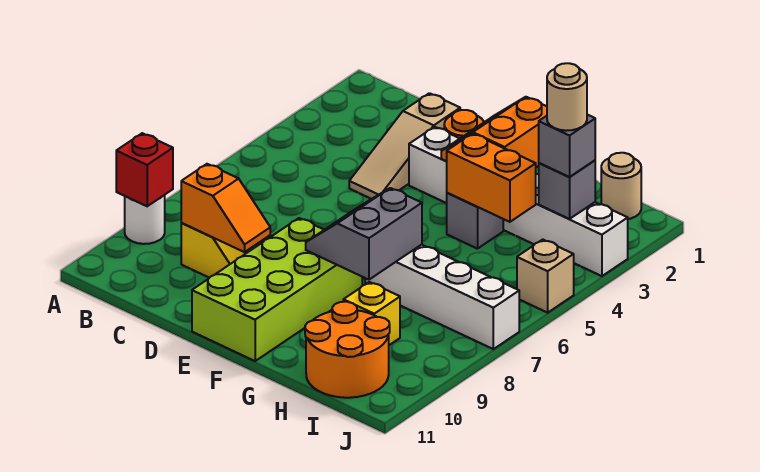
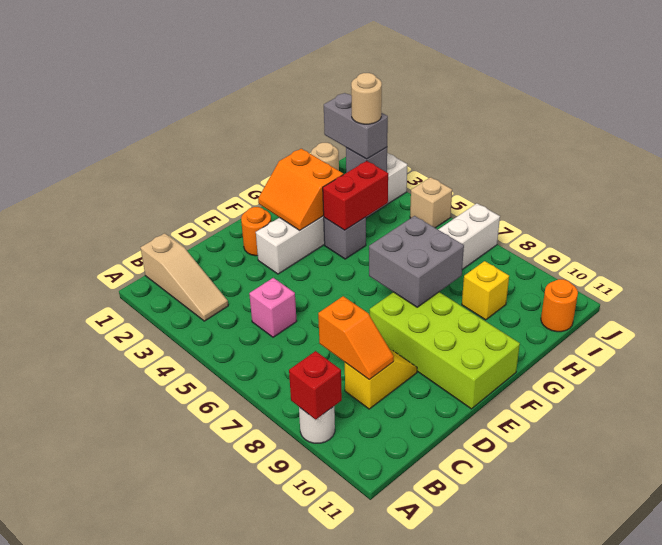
none -> pink 1x1 brick [249,278,297,337]
orange 1x2 slope [181,164,270,252] -> orange 1x2 slope turned to [318,296,394,380]
tan 1x3 slope [349,93,460,199] -> tan 1x3 slope moved to [140,233,228,321]
grey 2x2 slope [306,188,422,280] -> grey 2x2 brick [369,216,464,307]
orange 1x2 brick [447,134,536,222] -> red 1x2 brick [323,161,388,230]
orange 2x2 round brick [305,302,390,398] -> orange 1x1 round brick [541,279,578,332]
grey 1x1 brick [539,115,595,177] -> grey 1x2 brick [324,93,388,159]

